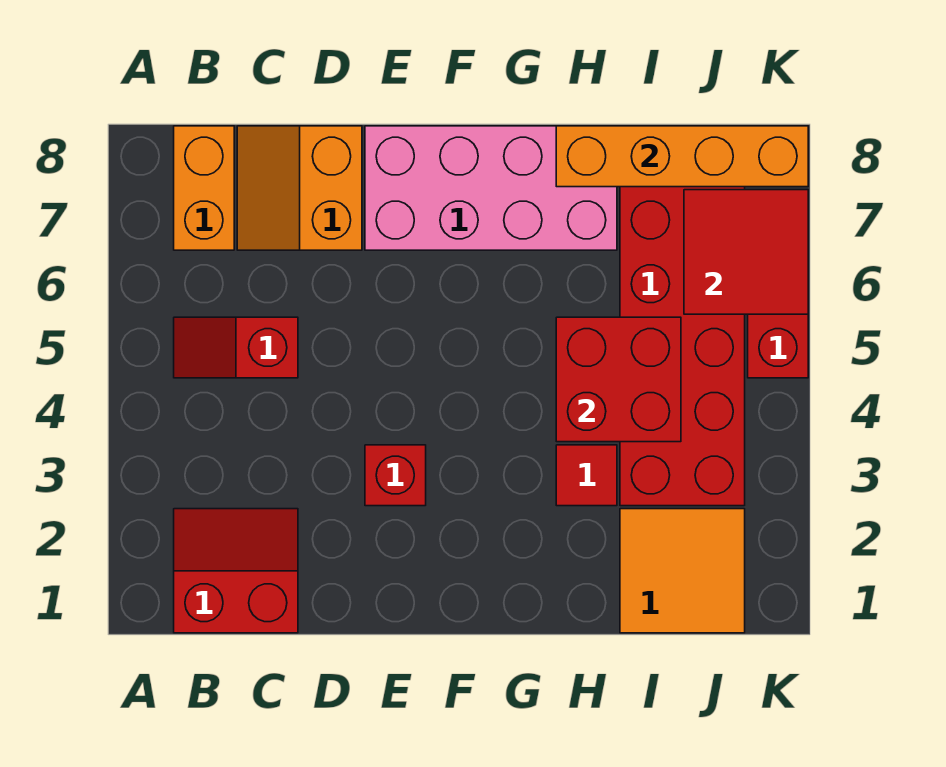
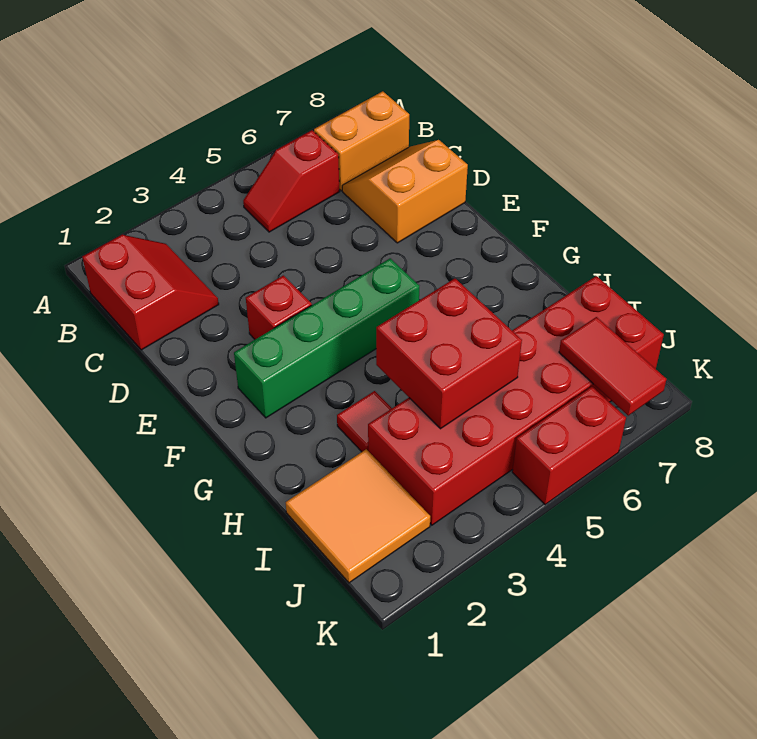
red 1x2 slope [174,317,298,378] -> red 1x2 slope turned to [243,130,339,232]
pink 2x4 brick [365,126,617,250] -> none
none -> green 1x4 brick [234,258,419,418]
orange 1x4 brick [556,126,808,187] -> none
red 2x2 tile [684,190,808,314] -> red 1x2 tile [559,317,667,416]

